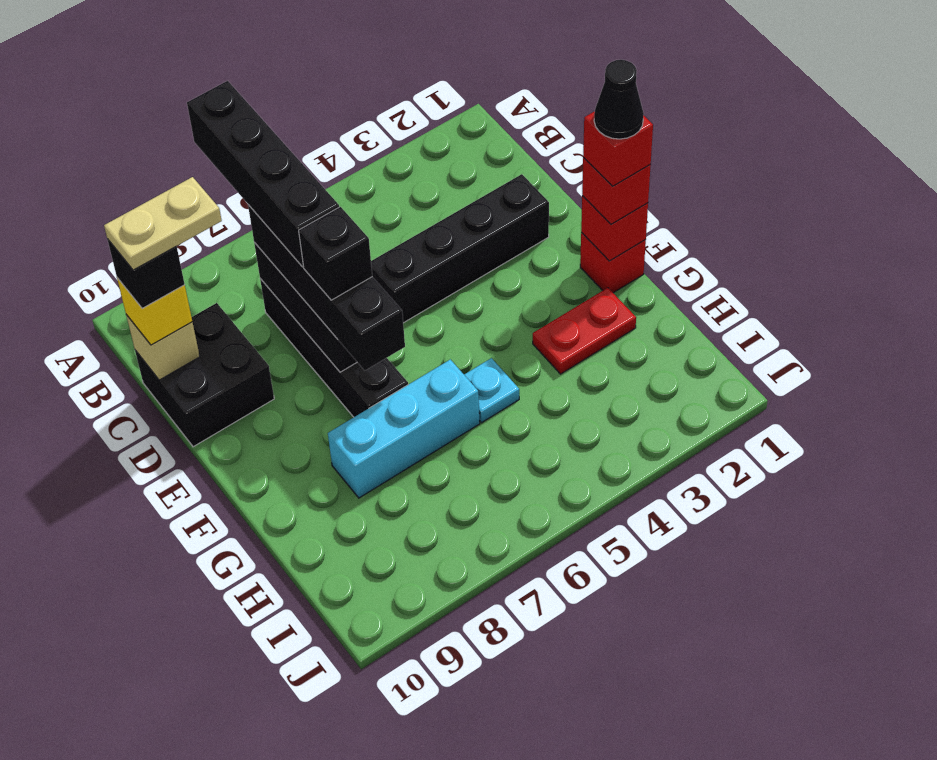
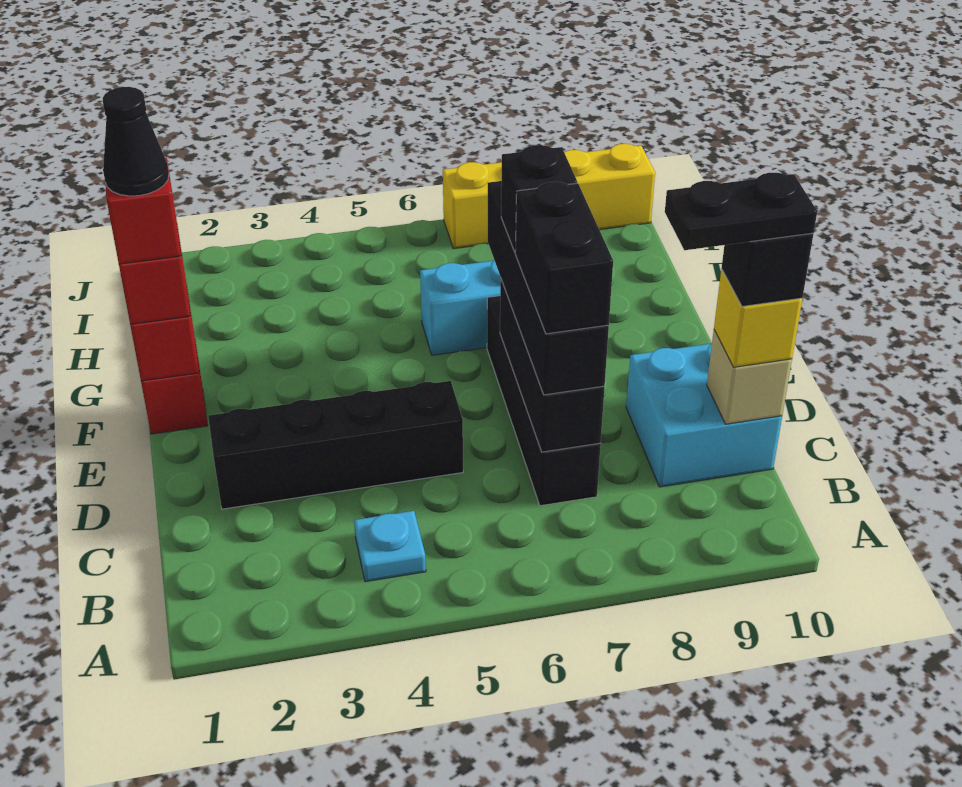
black 1x4 brick [187,81,339,267] -> black 1x2 brick [515,182,613,334]
black 2x2 brick [135,303,274,447] -> cyan 2x2 brick [626,343,782,487]
tan 1x2 plate [104,177,222,270] -> black 1x2 plate [665,173,817,250]
red 1x2 plate [533,288,636,374] -> none
cyan 1x1 plate [464,358,519,423] -> cyan 1x1 plate moved to [354,511,426,582]
none -> yellow 1x4 brick [443,144,655,249]

